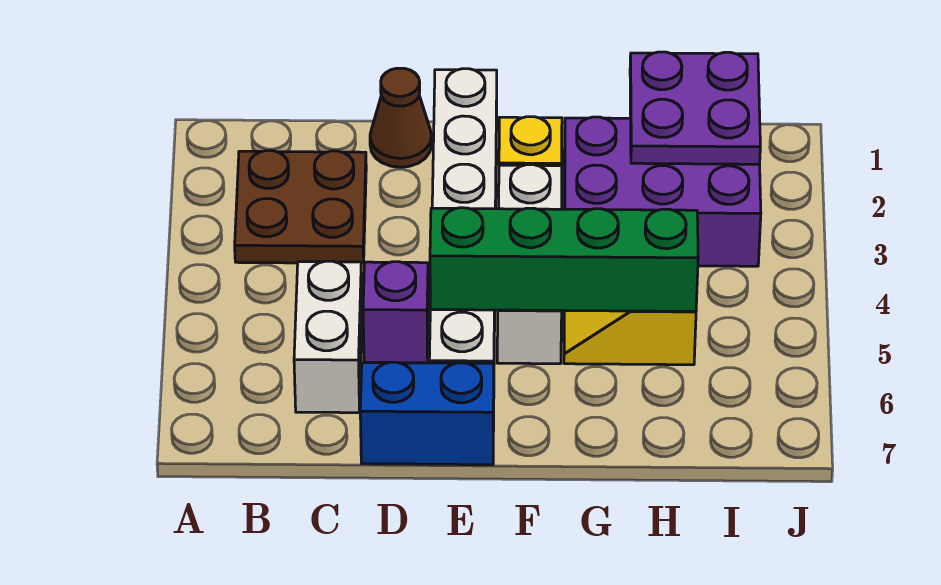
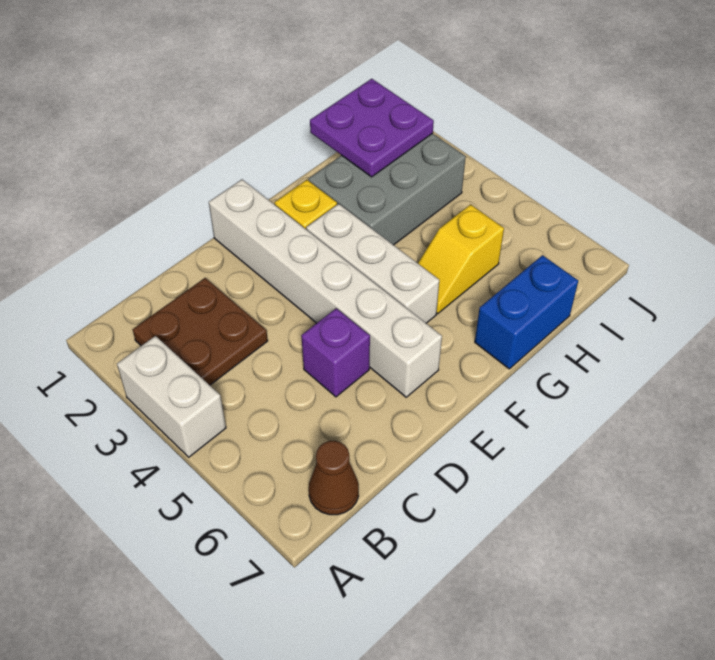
white 1x2 brick [294,261,362,413] -> white 1x2 brick moved to [117,336,226,457]
brown 1x1 cone [370,68,432,167] -> brown 1x1 cone moved to [309,441,359,515]
blue 1x2 brick [360,362,494,465] -> blue 1x2 brick moved to [475,255,578,369]
green 1x4 brick [430,208,698,311] -> none
purple 2x3 brick [564,117,761,266] -> grey 2x3 brick [308,133,466,245]

